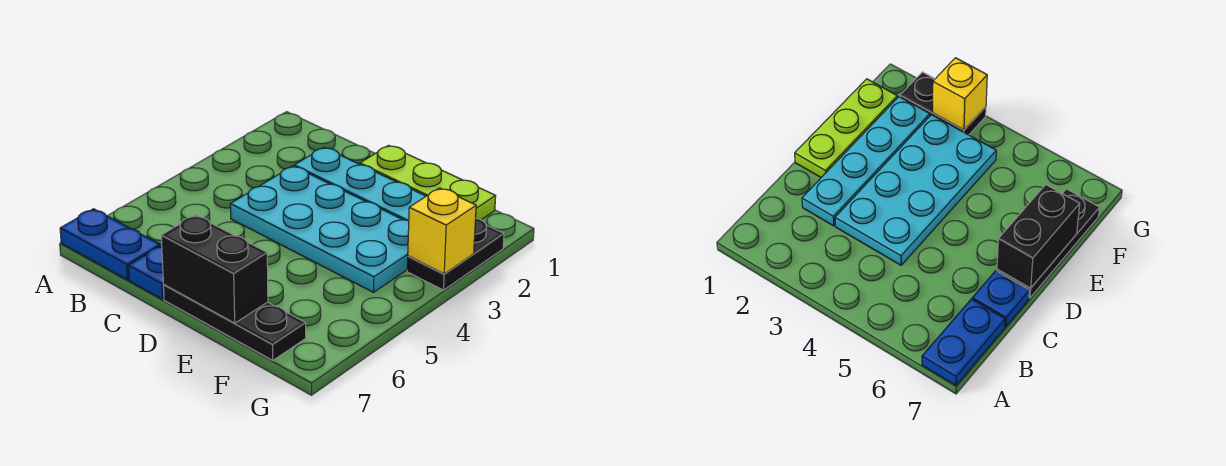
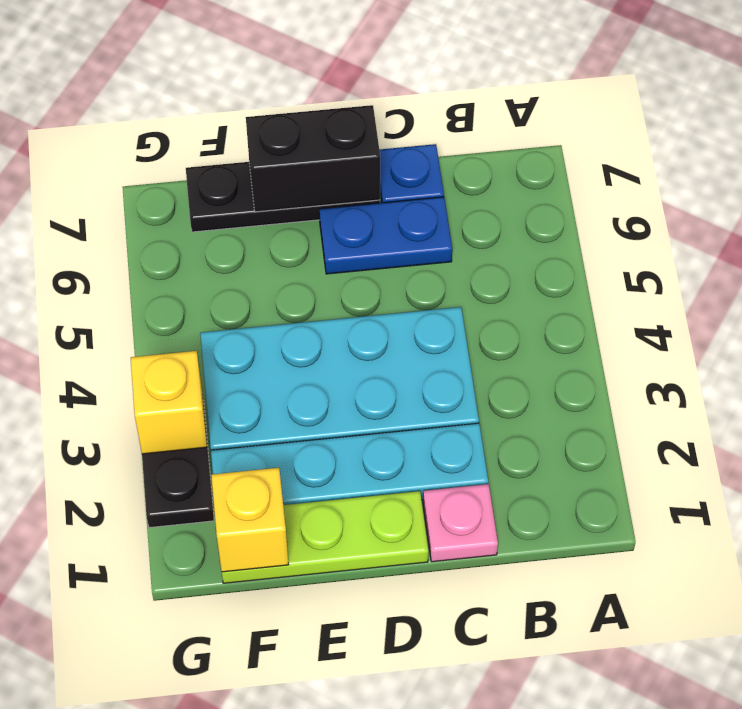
blue 1x2 plate [60,209,160,280] -> blue 1x2 plate moved to [319,197,452,274]
none -> pink 1x1 plate [423,484,498,562]
none -> yellow 1x1 brick [211,468,288,572]

